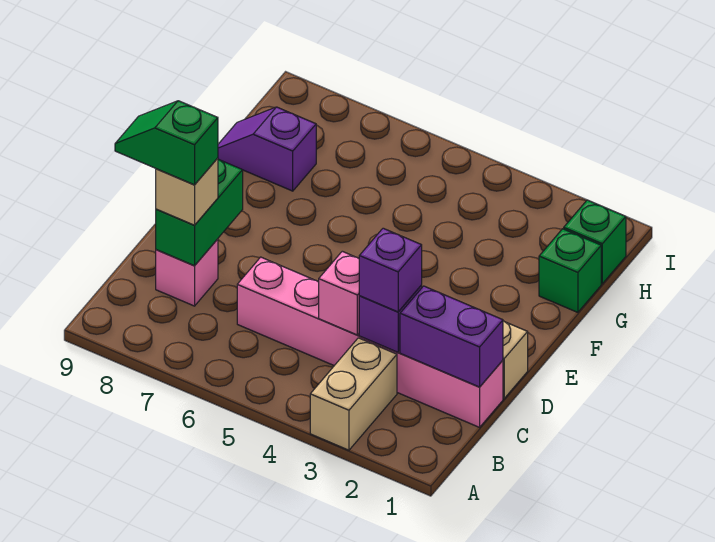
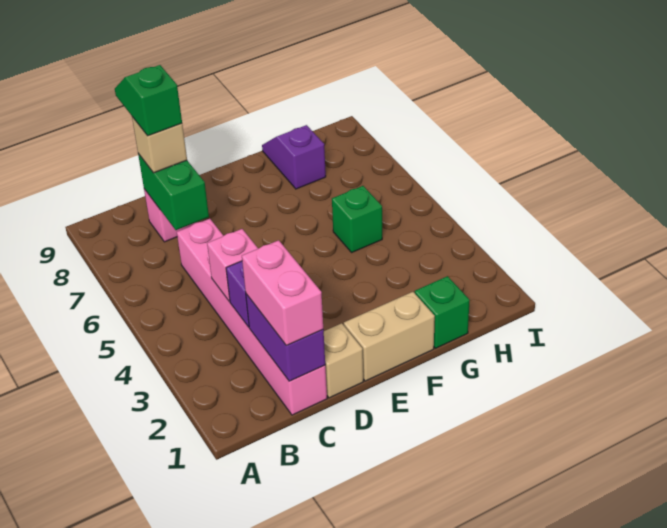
tan 1x2 brick [310,338,397,450] -> tan 1x2 brick moved to [344,292,435,381]
none -> pink 1x2 brick [242,240,323,345]
purple 1x1 brick [359,228,422,312] -> none
green 1x2 brick [156,159,243,266] -> green 1x2 brick turned to [138,154,209,230]
green 1x1 brick [564,200,626,284] -> green 1x1 brick moved to [332,186,382,252]

